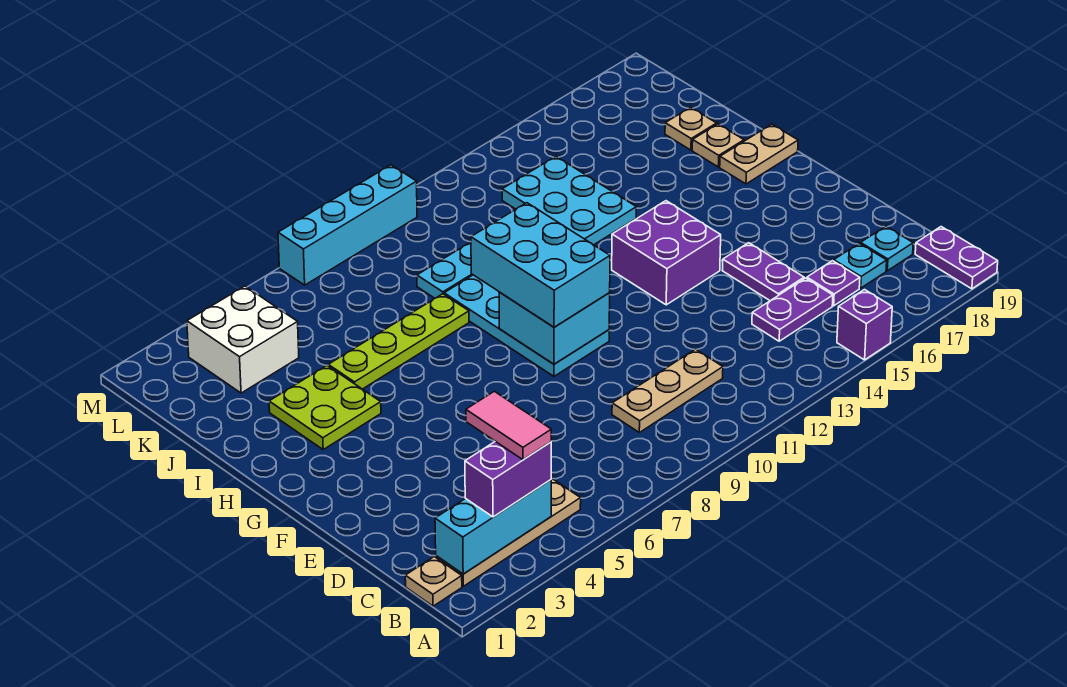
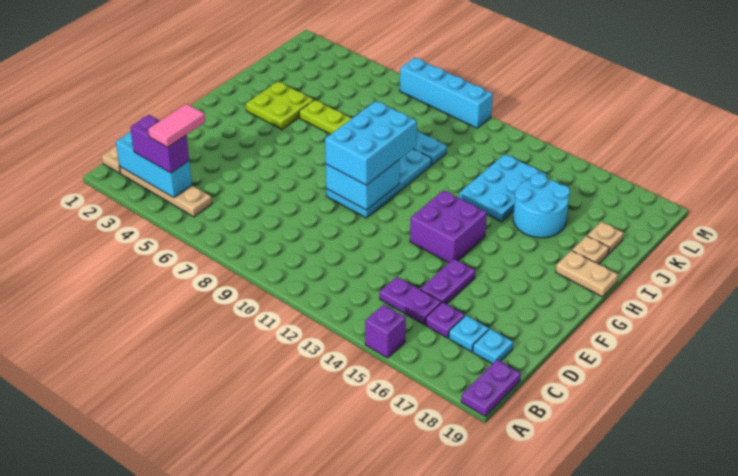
tan 1x3 plate [612,349,723,432] -> none
none -> cyan 2x2 round brick [513,174,570,238]
white 2x2 brick [187,286,299,393] -> none

